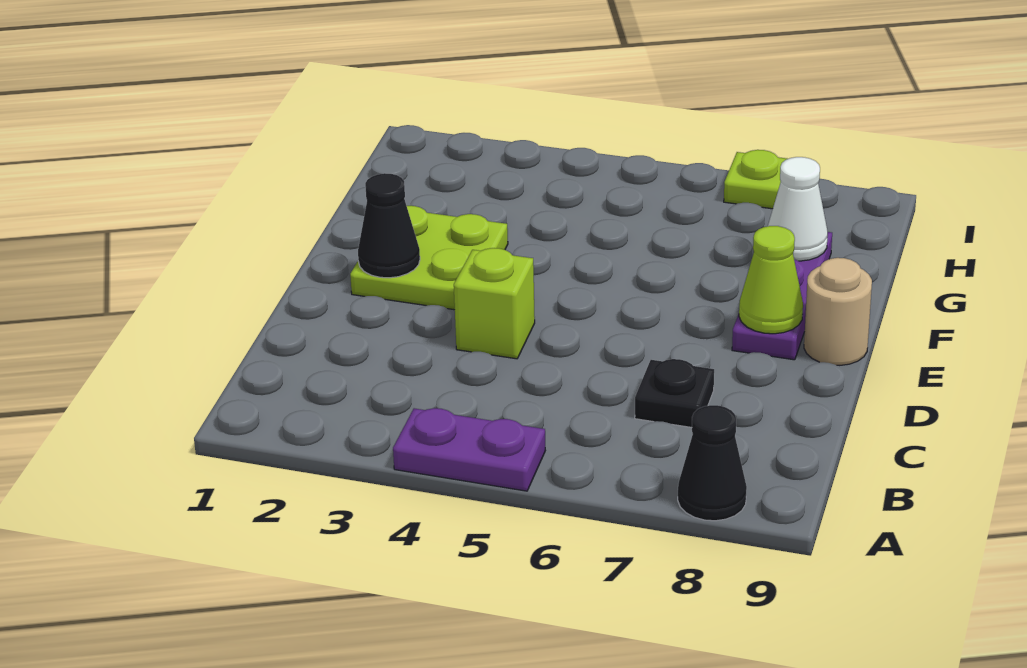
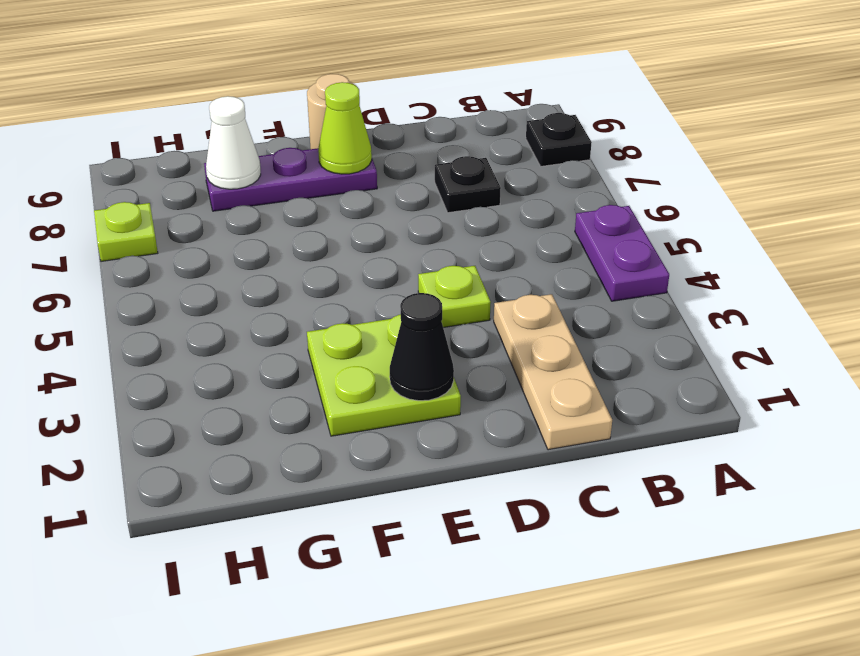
black 1x1 cone [678,405,747,521] -> black 1x1 plate [526,113,592,166]
none -> tan 1x3 plate [494,294,612,450]
lime 1x1 brick [454,248,535,359] -> lime 1x1 plate [418,266,491,328]

